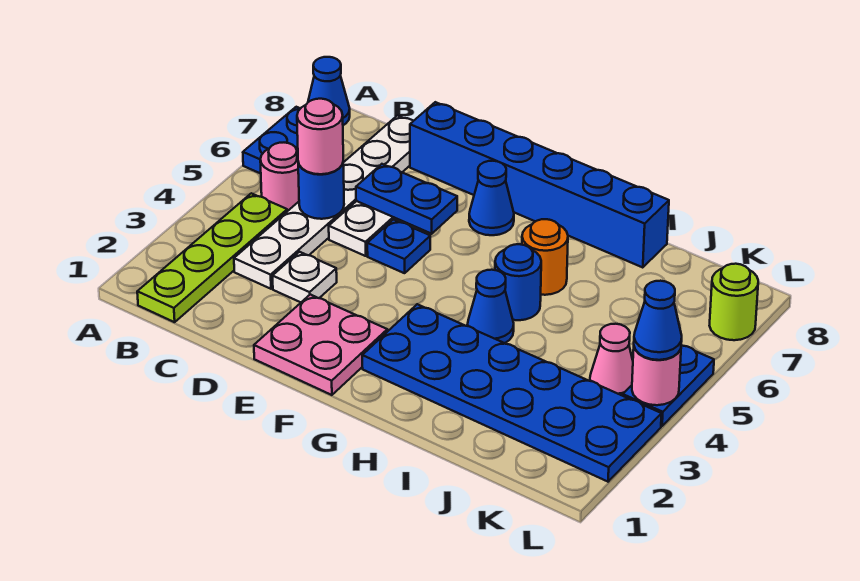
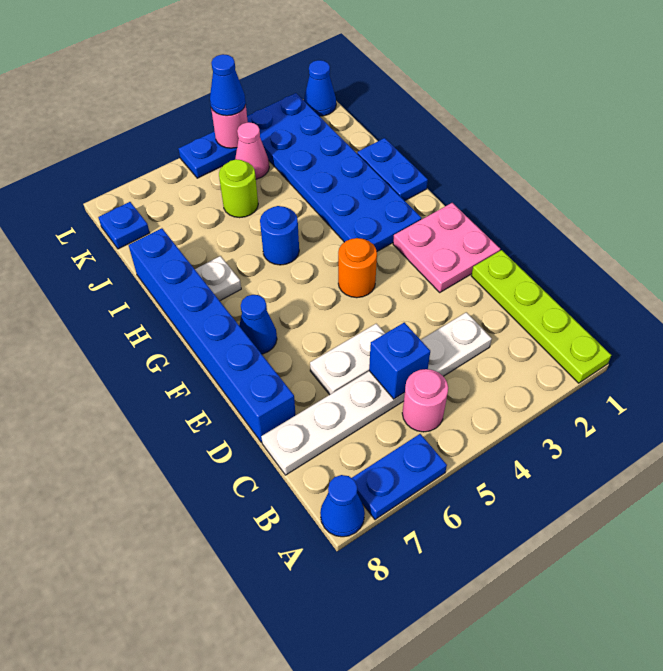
lime 1x4 plate [137,193,287,322] -> lime 1x4 plate turned to [471,250,611,383]
blue 1x1 round brick [298,163,344,219] -> blue 1x1 brick [369,322,430,399]
pink 1x1 round brick [297,99,343,174] -> none
white 1x1 plate [273,252,337,302] -> white 1x1 plate moved to [195,256,241,301]
blue 1x2 plate [356,164,457,234] -> blue 1x2 plate moved to [357,138,428,201]
blue 1x1 plate [367,220,430,273] -> blue 1x1 plate moved to [98,202,150,249]
blue 1x1 cone [467,270,514,343] -> blue 1x1 cone moved to [304,60,336,116]
orange 1x1 round brick [522,219,568,295] -> orange 1x1 round brick moved to [338,238,377,298]
lime 1x1 round brick [710,264,758,340] -> lime 1x1 round brick moved to [219,159,258,218]

